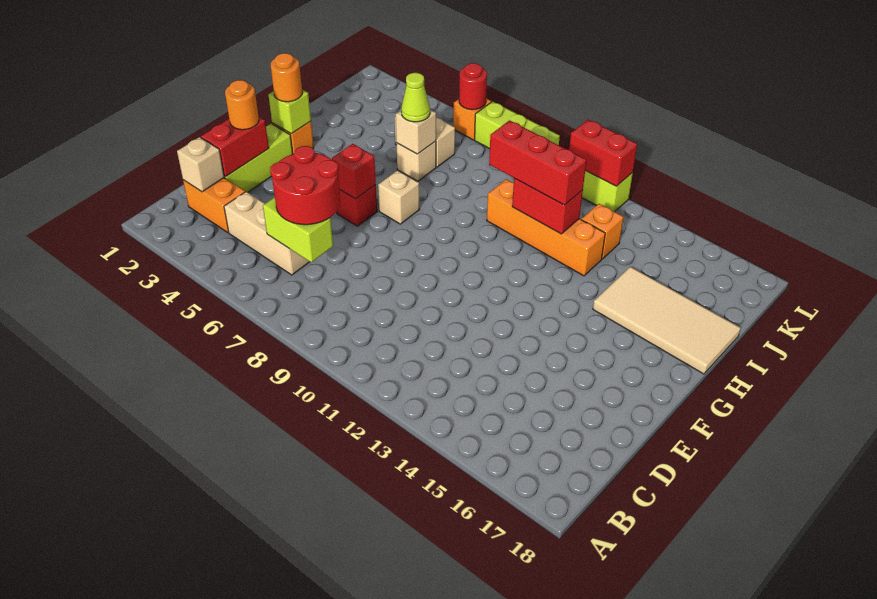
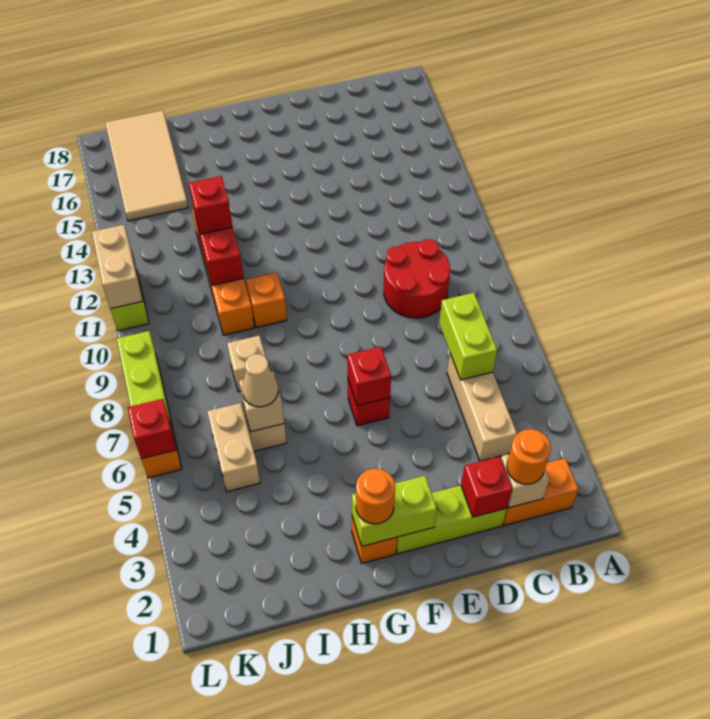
orange 1x2 brick [183,178,245,233] -> orange 1x2 brick turned to [503,458,579,526]
red 2x2 round brick [270,146,340,225] -> red 2x2 round brick moved to [384,239,450,318]
red 1x2 brick [201,117,269,177] -> red 1x1 brick [461,456,512,517]
orange 1x1 round brick [225,80,259,130] -> orange 1x1 round brick moved to [507,429,551,484]
lime 1x1 brick [268,89,311,134] -> lime 1x2 brick [352,476,437,546]
tan 1x1 brick [378,170,419,224] -> tan 1x1 brick moved to [227,336,266,392]
tan 2x4 tile [593,267,741,374] -> tan 2x4 tile moved to [105,111,188,221]
lime 1x1 cone [401,73,430,122] -> tan 1x1 cone [242,354,278,407]
red 1x3 brick [489,120,586,205] -> red 1x1 brick [189,176,233,234]
orange 1x1 brick [581,204,623,259] -> orange 1x1 brick moved to [246,273,287,328]
red 1x1 round brick [459,63,487,110] -> red 1x1 brick [128,399,176,459]
red 1x2 brick [569,120,637,186] -> tan 1x2 brick [92,225,143,309]

